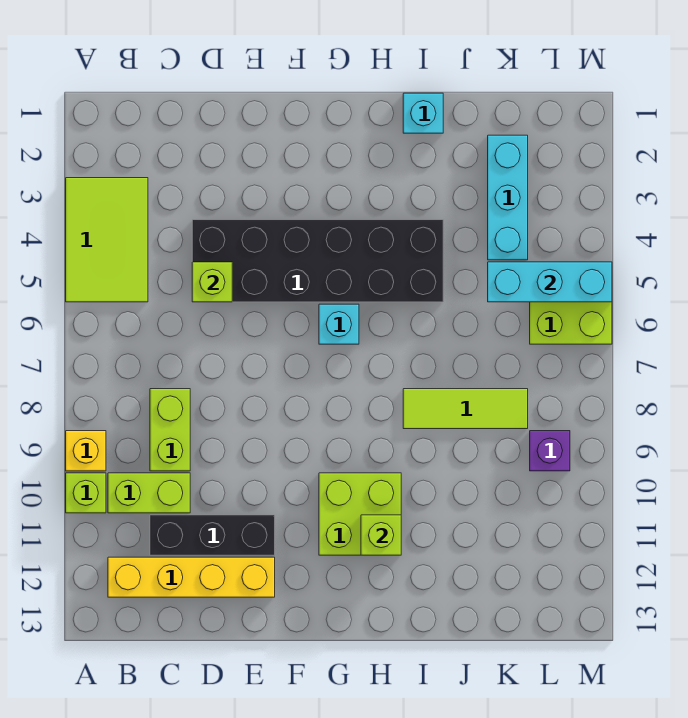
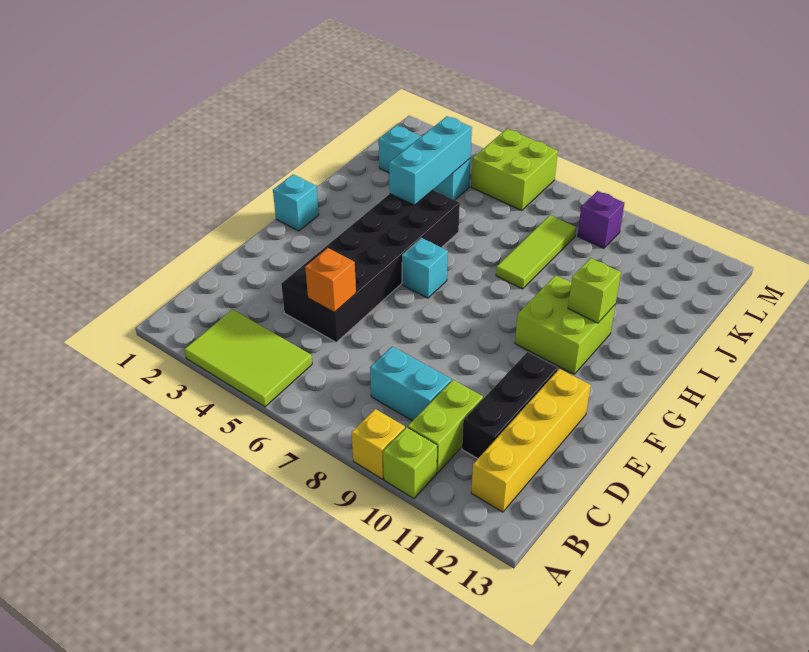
lime 1x2 brick [150,389,190,471] -> cyan 1x2 brick [370,346,452,421]
lime 1x1 brick [192,262,232,302] -> orange 1x1 brick [305,248,356,312]
cyan 1x1 brick [403,93,443,133] -> cyan 1x1 brick moved to [273,174,319,231]
cyan 1x3 brick [488,262,612,302] -> cyan 1x3 brick moved to [389,116,472,205]

